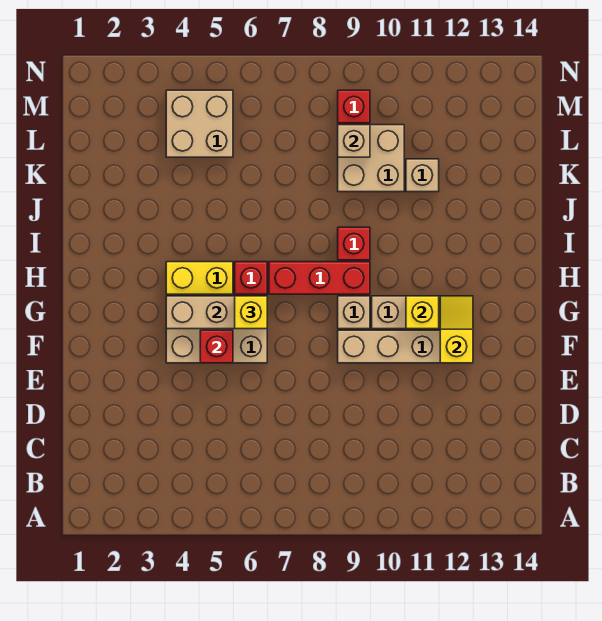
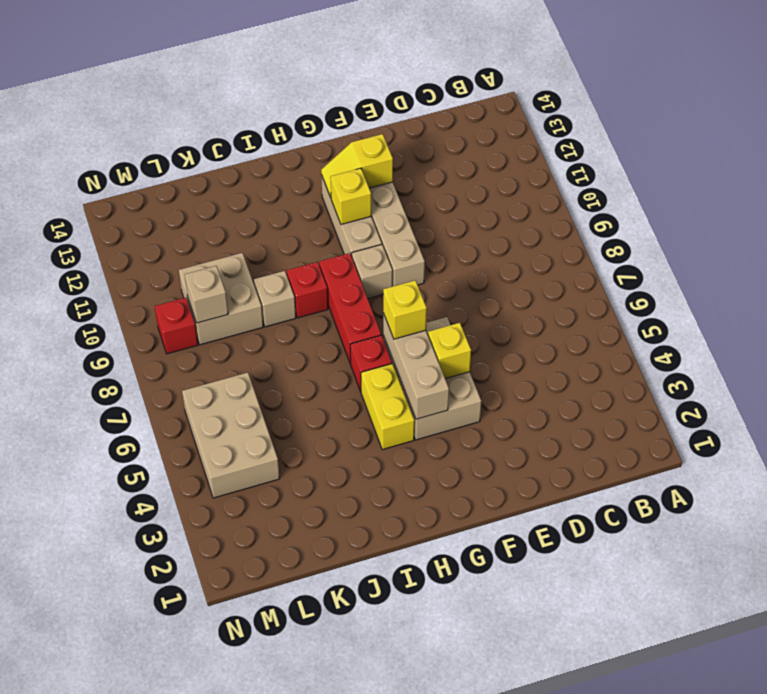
red 1x1 brick [200,330,233,363] -> yellow 1x1 brick [428,323,471,379]
tan 1x1 brick [406,159,439,192] -> tan 1x1 brick moved to [254,271,296,327]
tan 2x2 brick [166,90,233,157] -> tan 2x3 brick [182,373,280,498]

